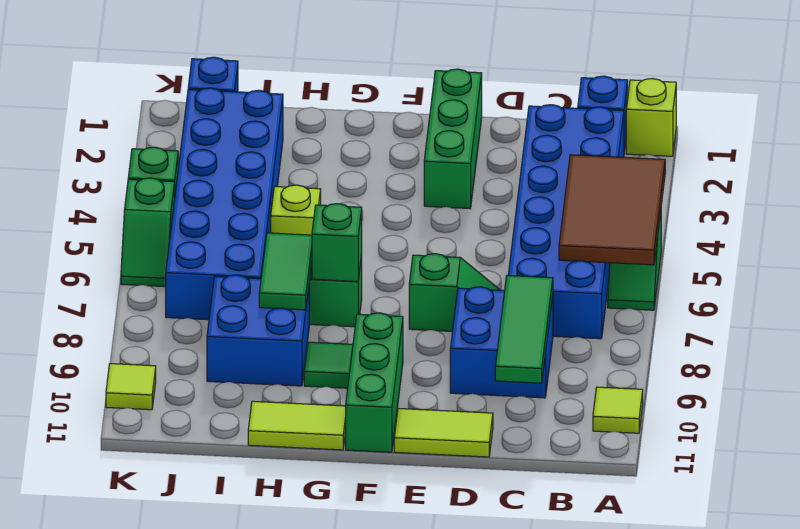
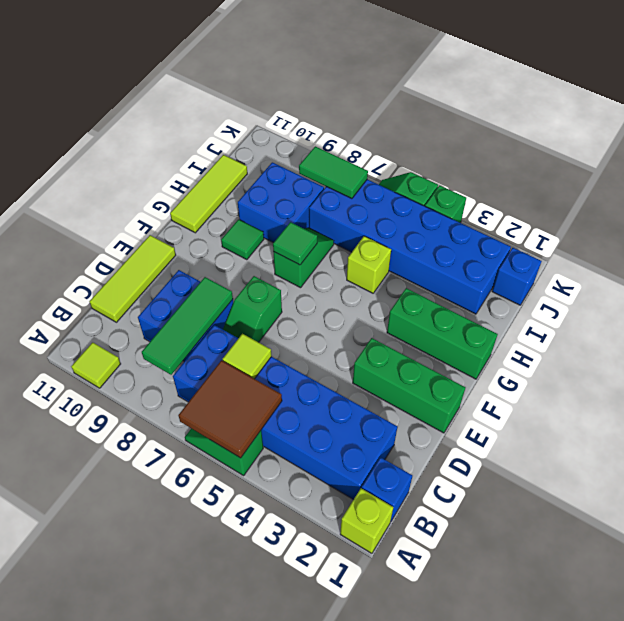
brown 2x3 tile [559,155,665,265] -> brown 2x2 tile [178,360,282,458]
green 1x3 tile [495,276,553,383] -> green 1x3 tile turned to [142,277,233,375]
lime 1x2 tile [394,409,493,457] -> lime 1x3 tile [89,235,176,322]
green 1x3 brick [346,313,403,452] -> green 1x3 brick moved to [387,288,498,379]
green 1x1 brick [312,204,362,281] -> green 1x1 tile [273,222,317,265]
lime 1x2 tile [248,401,346,450] -> lime 1x3 tile [170,155,247,233]
green 1x2 tile [259,233,312,310] -> green 1x2 tile moved to [299,146,368,199]
lime 1x1 tile [106,364,156,410] -> lime 1x1 tile moved to [223,334,272,379]

